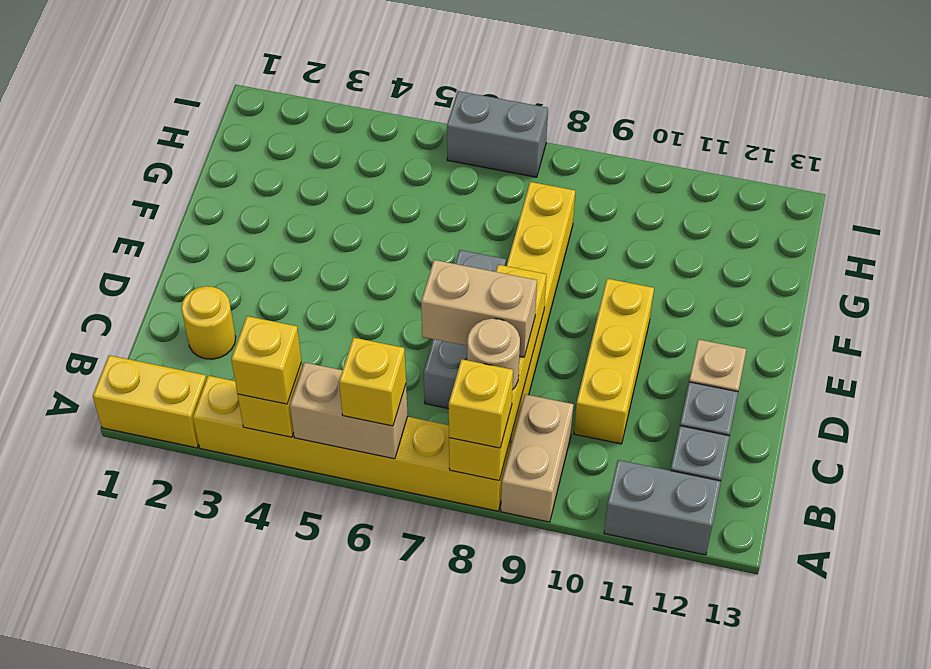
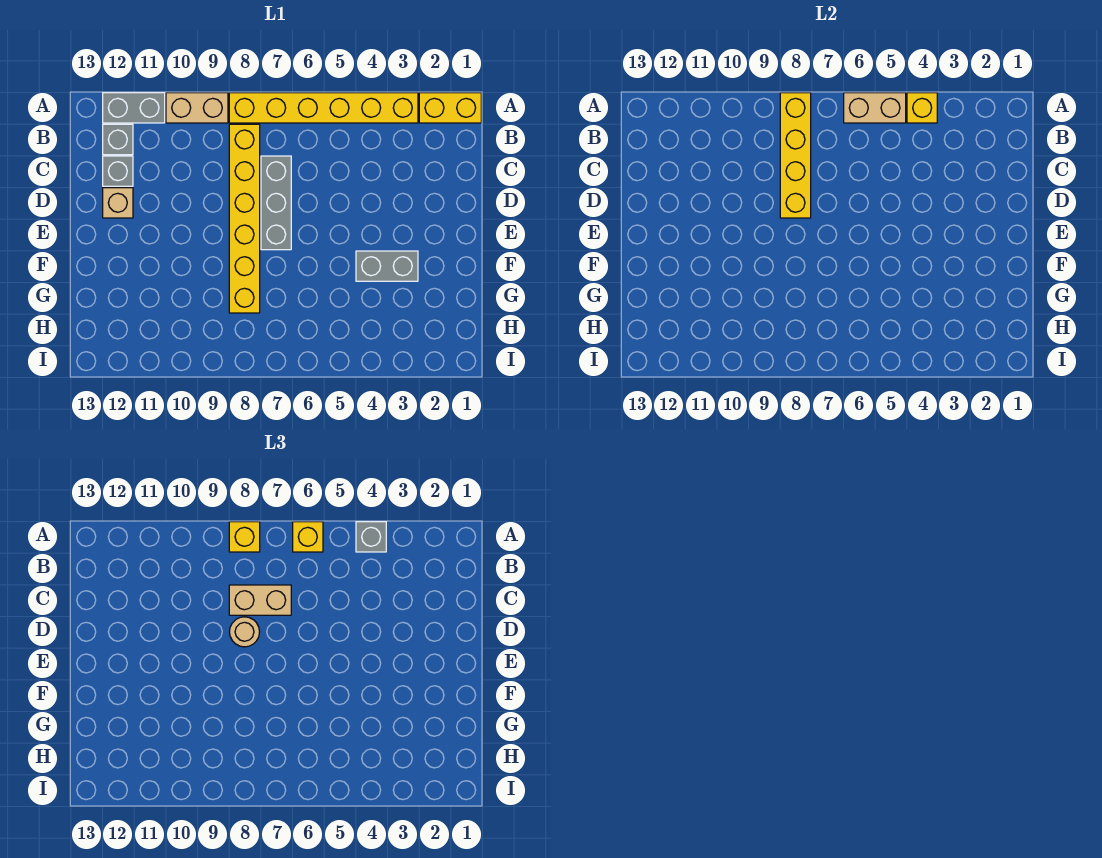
yellow 1x1 brick [231,316,302,404] -> grey 1x1 brick [356,522,386,552]
tan 1x2 brick [501,394,574,522] -> tan 1x2 brick turned to [166,93,228,123]
tan 1x1 round brick [467,319,520,390] -> tan 1x1 round brick moved to [230,617,260,647]
yellow 1x1 round brick [181,286,236,359] -> none
yellow 1x3 brick [574,279,654,444] -> none
grey 1x2 brick [447,91,548,177] -> grey 1x2 brick moved to [356,251,418,281]

